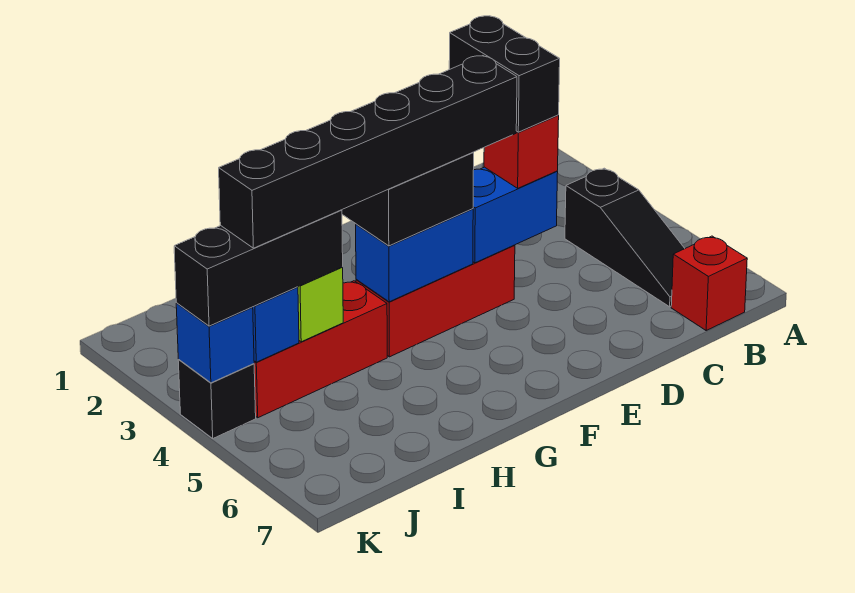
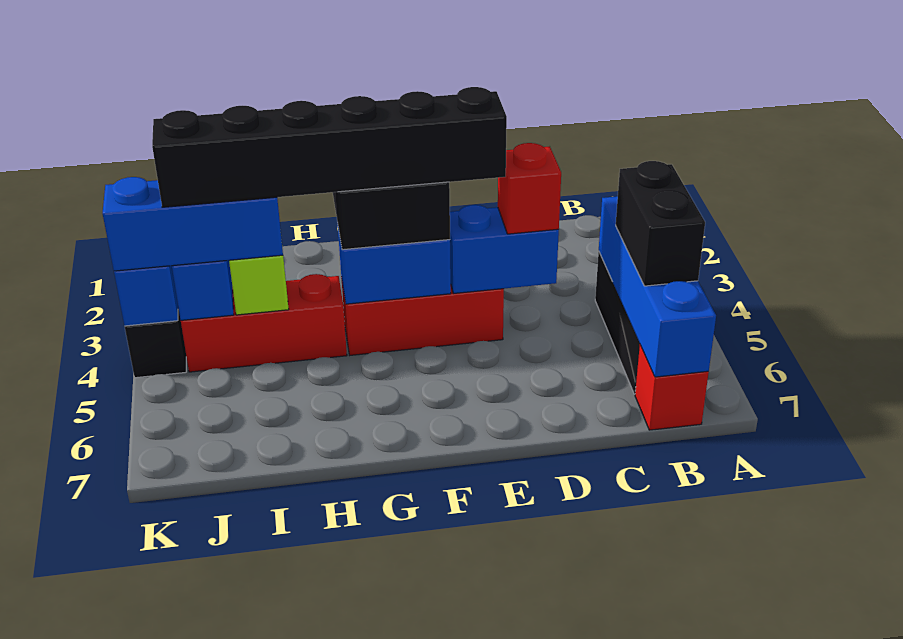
none -> blue 1x4 brick [599,196,716,377]
black 1x2 brick [449,16,560,132] -> black 1x2 brick moved to [616,161,705,286]
black 1x3 brick [174,210,343,326] -> blue 1x3 brick [103,177,283,271]

